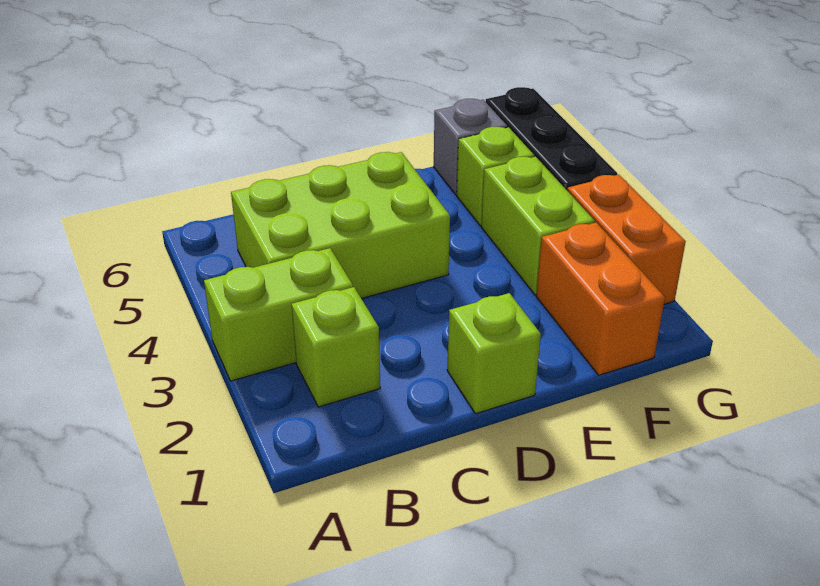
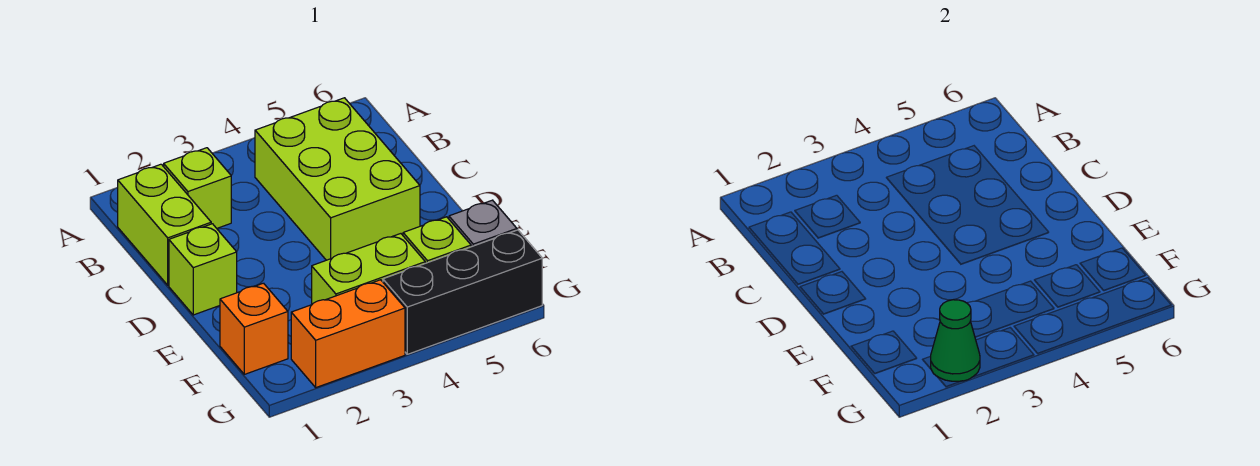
lime 1x2 brick [204,248,353,381] -> lime 1x2 brick moved to [118,164,211,285]
orange 1x2 brick [536,223,665,375] -> orange 1x1 brick [220,283,288,374]
none -> green 1x1 cone [931,300,980,381]

